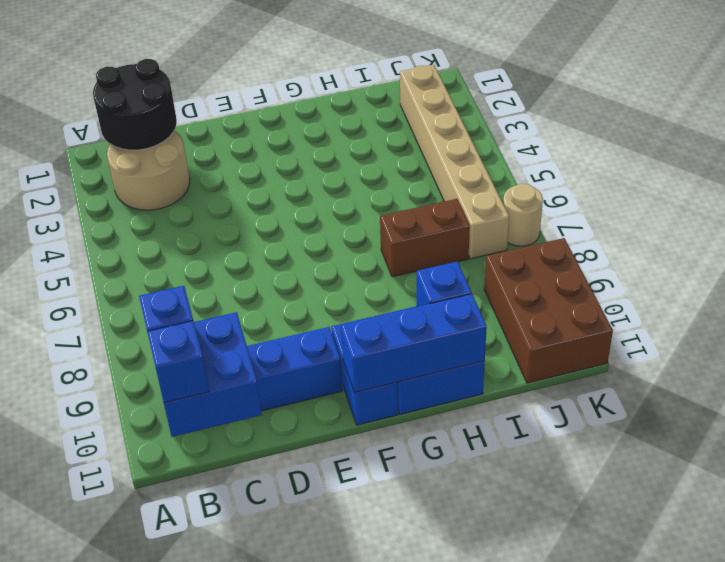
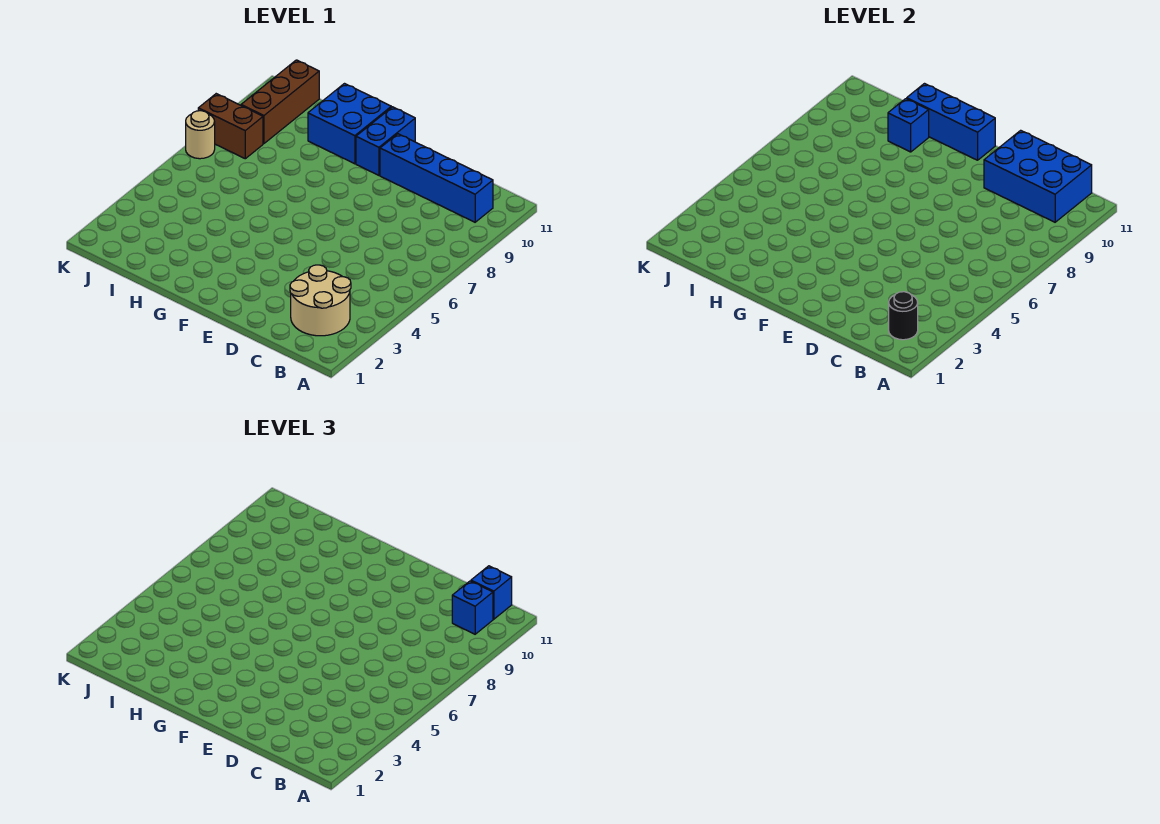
black 2x2 round brick [93,59,177,150] -> black 1x1 round brick [889,292,918,340]
blue 2x2 brick [164,312,262,437] -> blue 2x3 brick [984,130,1092,222]
brown 1x2 brick [380,199,470,277] -> brown 1x2 brick moved to [198,94,263,159]
tan 1x6 brick [400,65,509,259] -> none
brown 2x3 brick [484,238,613,383] -> brown 1x3 brick [241,60,319,144]

